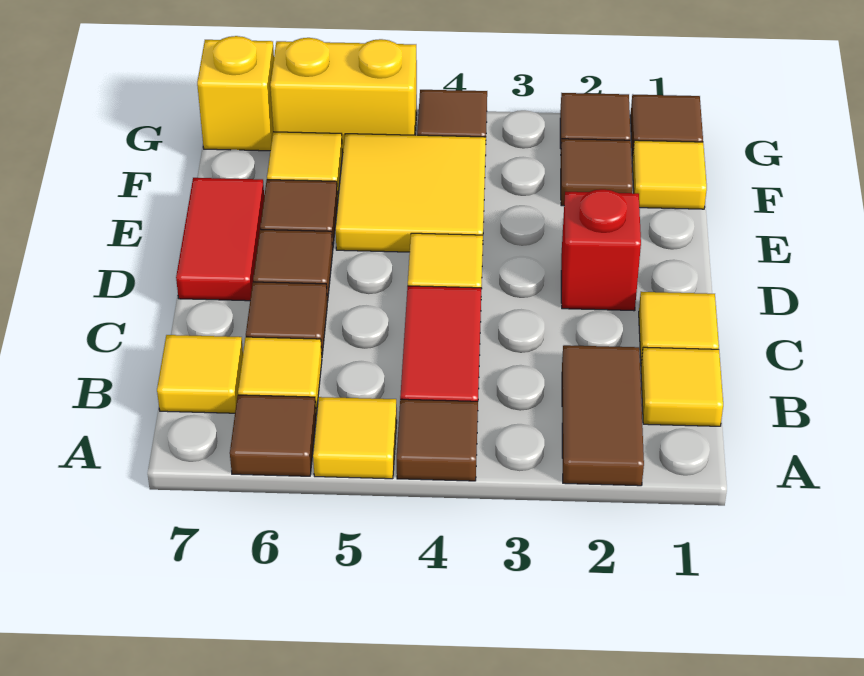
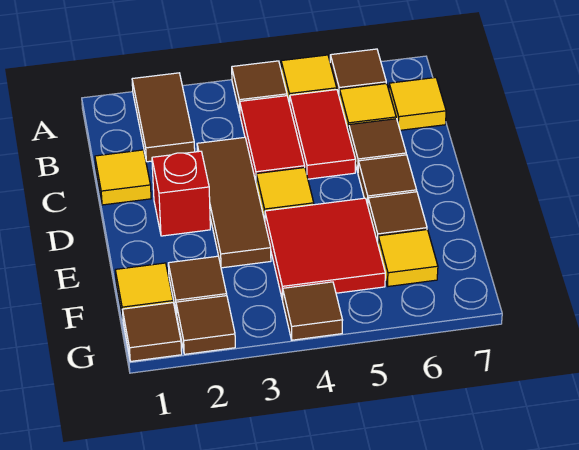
yellow 1x1 tile [641,347,723,426] -> none
none -> brown 1x3 tile [197,137,271,268]
red 1x2 tile [176,178,264,301] -> red 1x2 tile moved to [290,90,356,179]
yellow 2x2 tile [336,134,486,252] -> red 2x2 tile [265,198,385,300]
yellow 1x2 brick [270,38,417,153] -> none
yellow 1x1 brick [197,36,274,151] -> none

